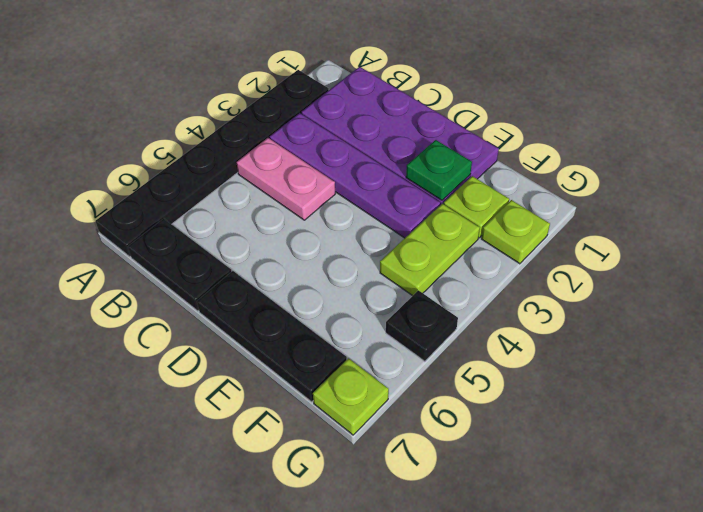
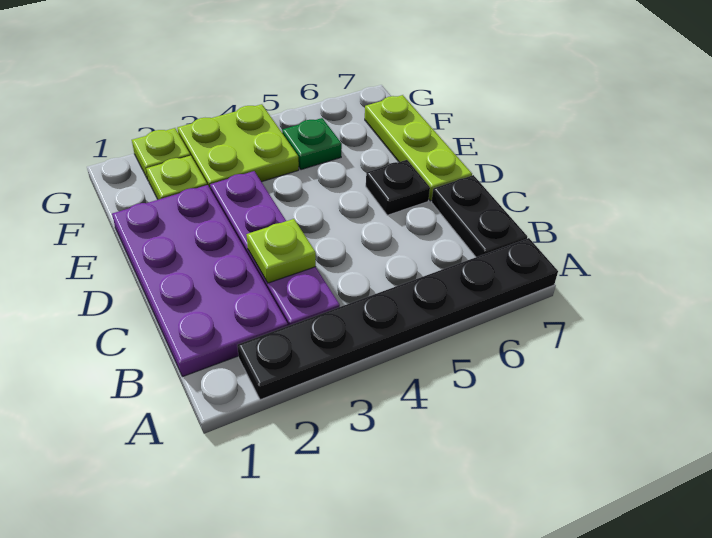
pink 1x2 plate [236,138,335,220] -> none
black 1x3 plate [197,271,347,402] -> lime 1x3 plate [365,95,472,201]
green 1x1 plate [406,140,472,200] -> green 1x1 plate moved to [282,118,342,170]
lime 1x2 plate [380,204,480,296] -> lime 2x2 plate [177,104,299,189]
black 1x1 plate [386,290,458,361] -> black 1x1 plate moved to [366,160,430,215]
lime 1x1 plate [313,358,389,435] -> lime 1x1 plate moved to [246,219,316,283]

